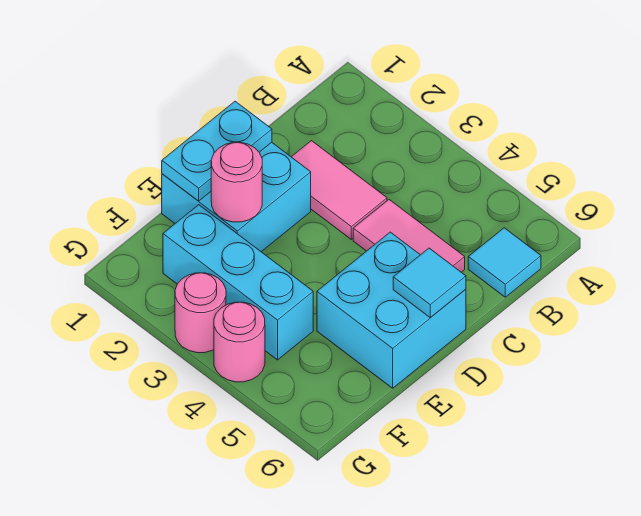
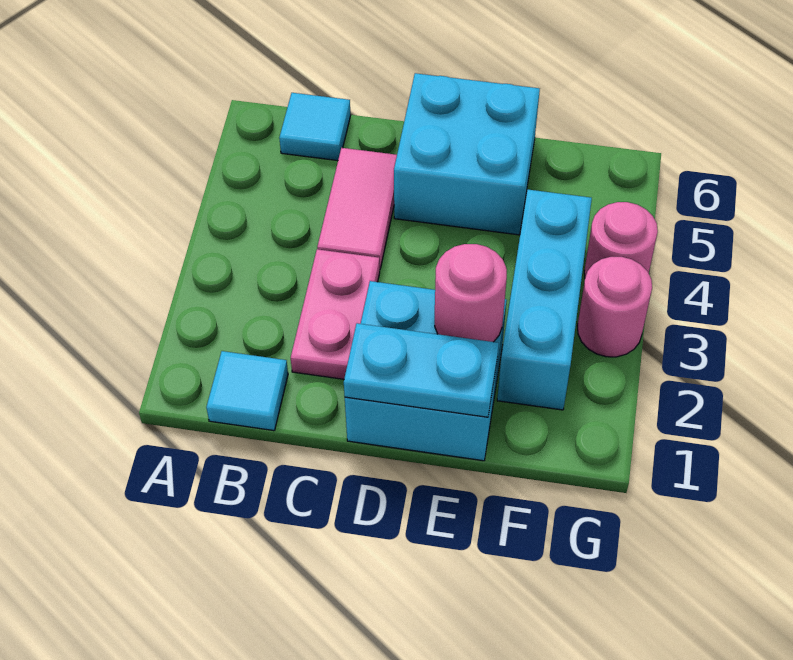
pink 1x2 tile [292,141,387,239] -> pink 1x2 plate [291,249,380,379]
cyan 1x1 tile [393,248,466,318] -> cyan 1x1 tile moved to [206,351,288,431]

